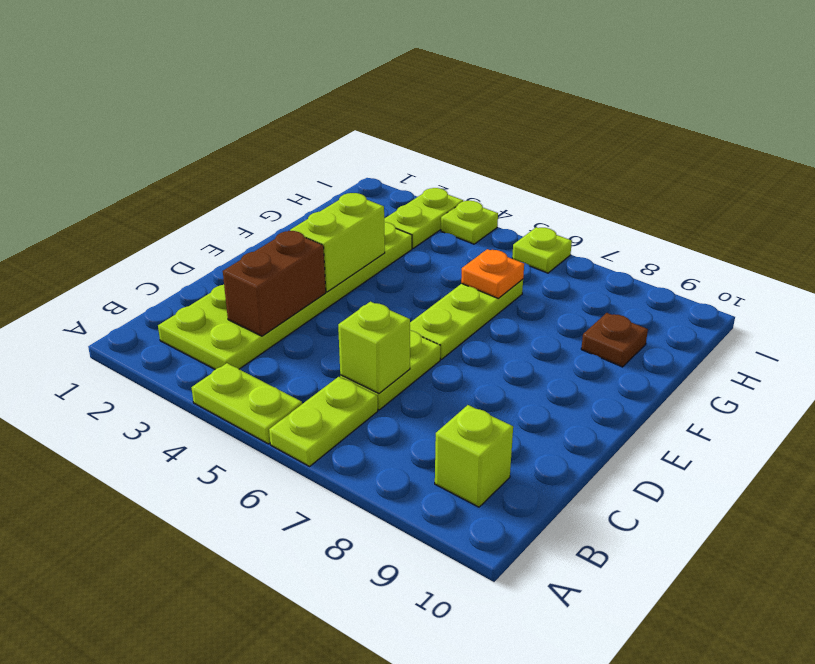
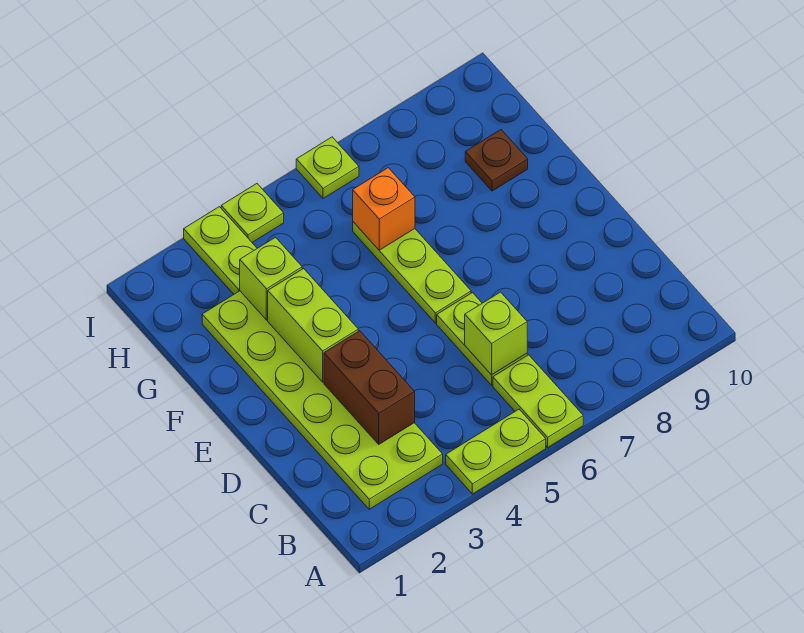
lime 1x1 brick [435,405,513,507] -> lime 1x1 brick moved to [240,237,302,320]
orange 1x1 plate [461,249,524,299] -> orange 1x1 brick [353,168,415,250]

